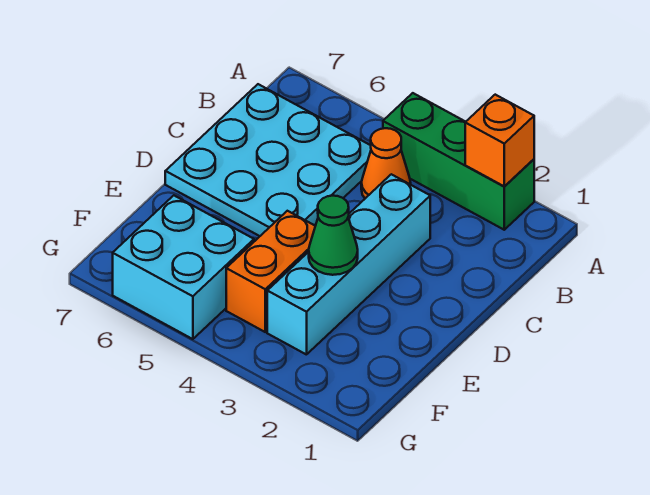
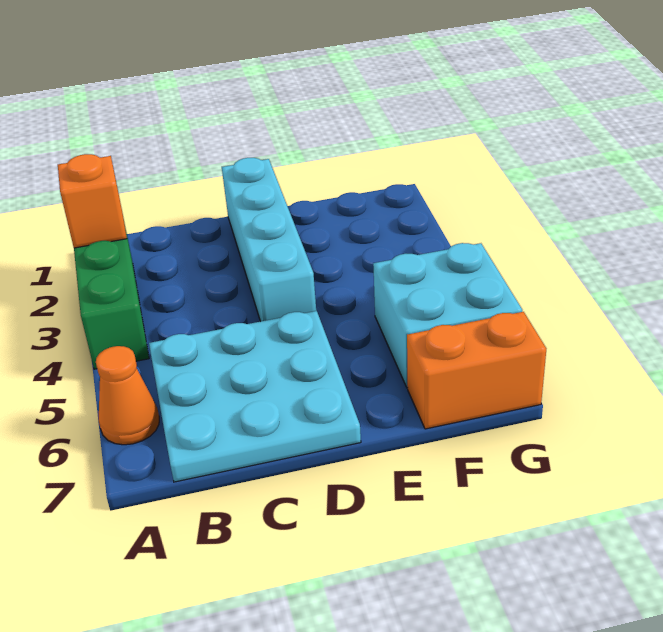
orange 1x1 cone [361,128,411,198] -> orange 1x1 cone moved to [96,346,159,445]
cyan 1x4 brick [267,174,430,355] -> cyan 1x4 brick turned to [222,158,316,321]
green 1x1 cone [309,196,358,275] -> none
orange 1x2 brick [226,211,315,332] -> orange 1x2 brick moved to [407,312,546,429]

